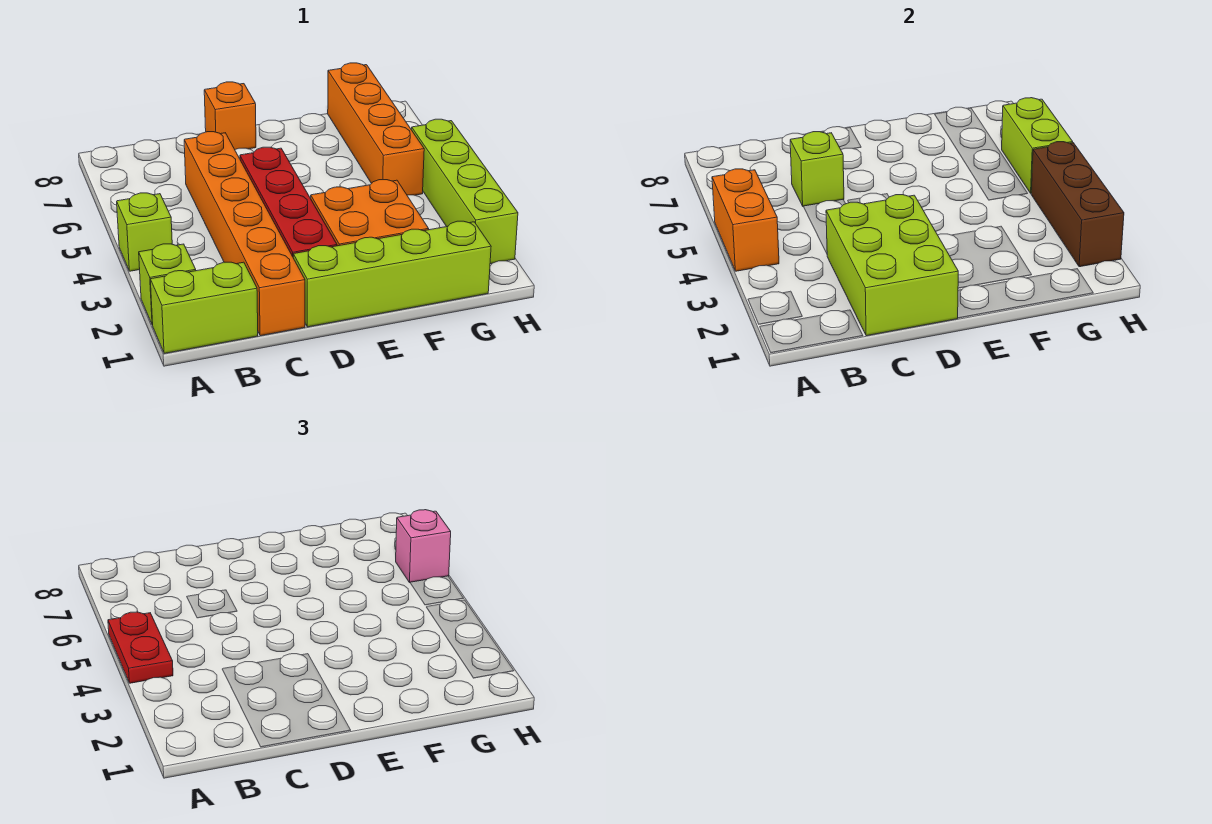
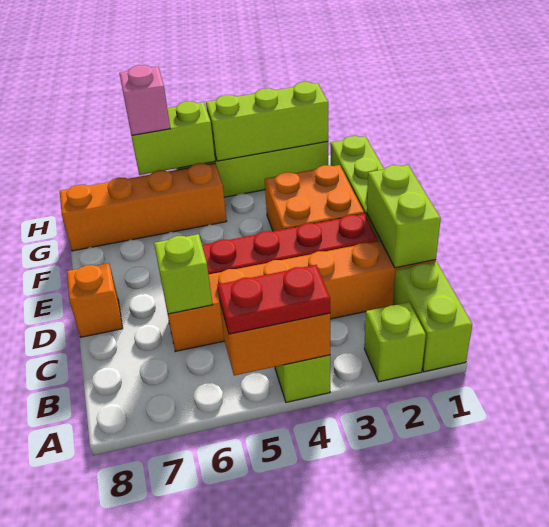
lime 2x3 brick [826,195,958,336] -> lime 1x2 brick [367,165,441,268]
brown 1x3 brick [1031,142,1124,267] -> lime 1x3 brick [206,82,328,161]

